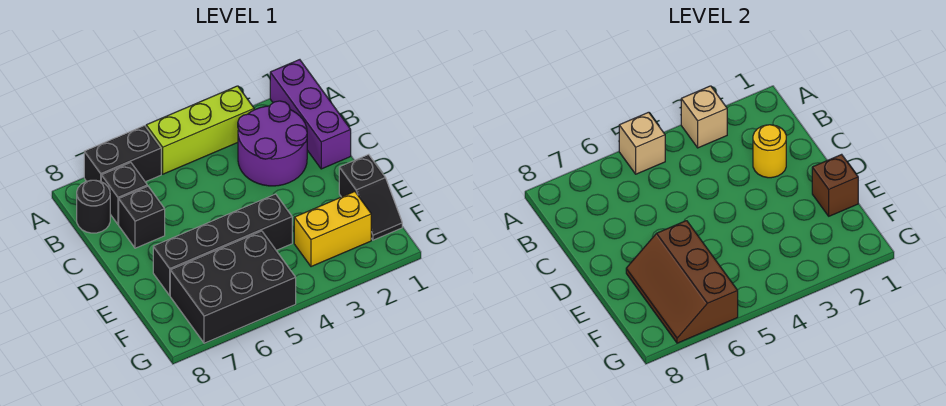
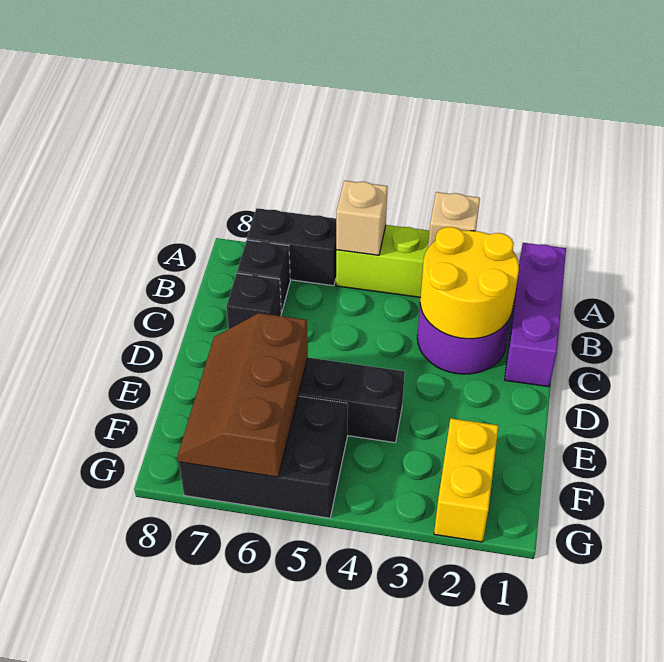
black 1x1 round brick [77,180,110,233] -> none
yellow 1x1 round brick [753,125,786,178] -> yellow 2x2 round brick [420,227,519,339]
black 1x2 slope [339,154,402,240] -> none
brown 1x1 brick [812,154,858,216] -> none
yellow 1x2 brick [294,192,371,267] -> yellow 1x2 brick turned to [434,418,499,542]

